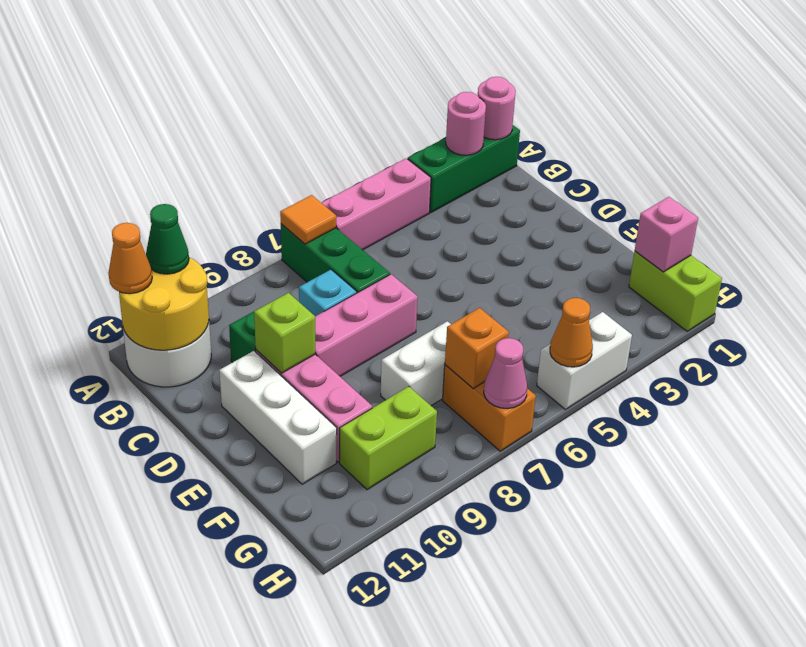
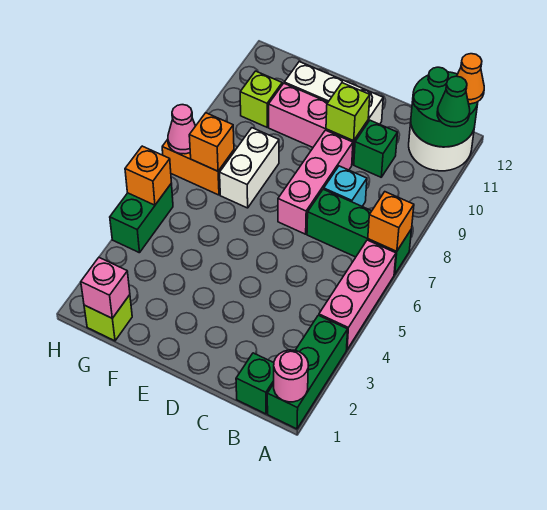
pink 1x1 round brick [446,92,486,155] -> none
orange 1x1 tile [280,195,336,244] -> orange 1x1 brick [368,192,414,252]
yellow 2x2 round brick [119,257,209,350] -> green 2x2 round brick [411,67,478,147]
none -> green 1x1 brick [236,353,274,414]
lime 1x2 brick [629,251,722,331] -> lime 1x1 brick [84,295,132,341]
lime 1x2 brick [340,386,437,490] -> lime 1x1 brick [240,71,282,127]
white 1x2 brick [537,312,632,409] -> green 1x2 brick [110,183,173,253]
orange 1x1 cone [550,298,593,367] -> orange 1x1 brick [125,146,171,205]

